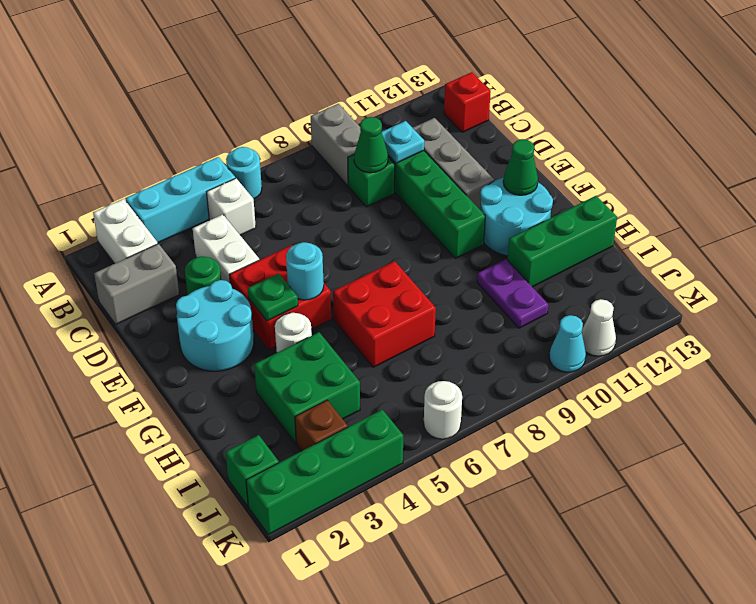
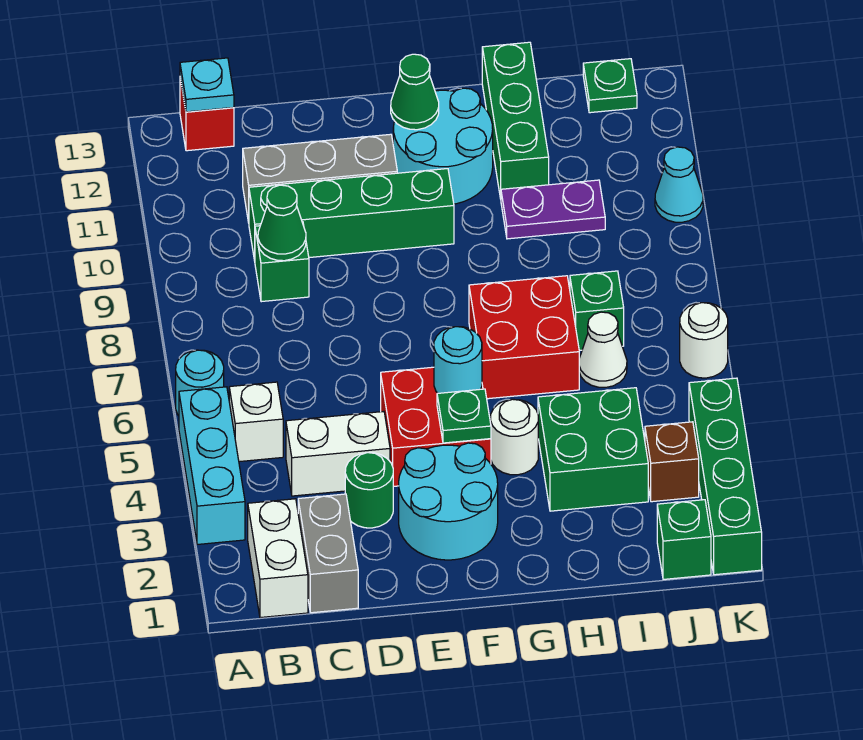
white 1x2 brick [93,199,158,264] -> white 1x2 brick turned to [248,499,308,618]
grey 1x2 brick [311,104,361,186] -> none
cyan 1x1 plate [382,121,424,163] -> cyan 1x1 plate moved to [180,58,234,112]
none -> green 1x1 brick [570,271,624,350]
none -> green 1x1 plate [583,59,637,113]
white 1x1 cone [582,299,616,356] -> white 1x1 cone moved to [579,312,627,387]

